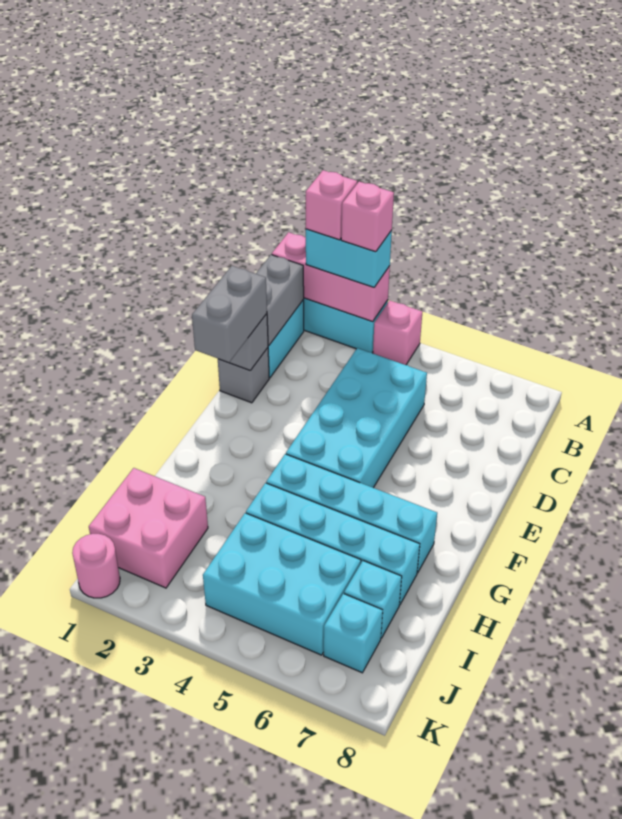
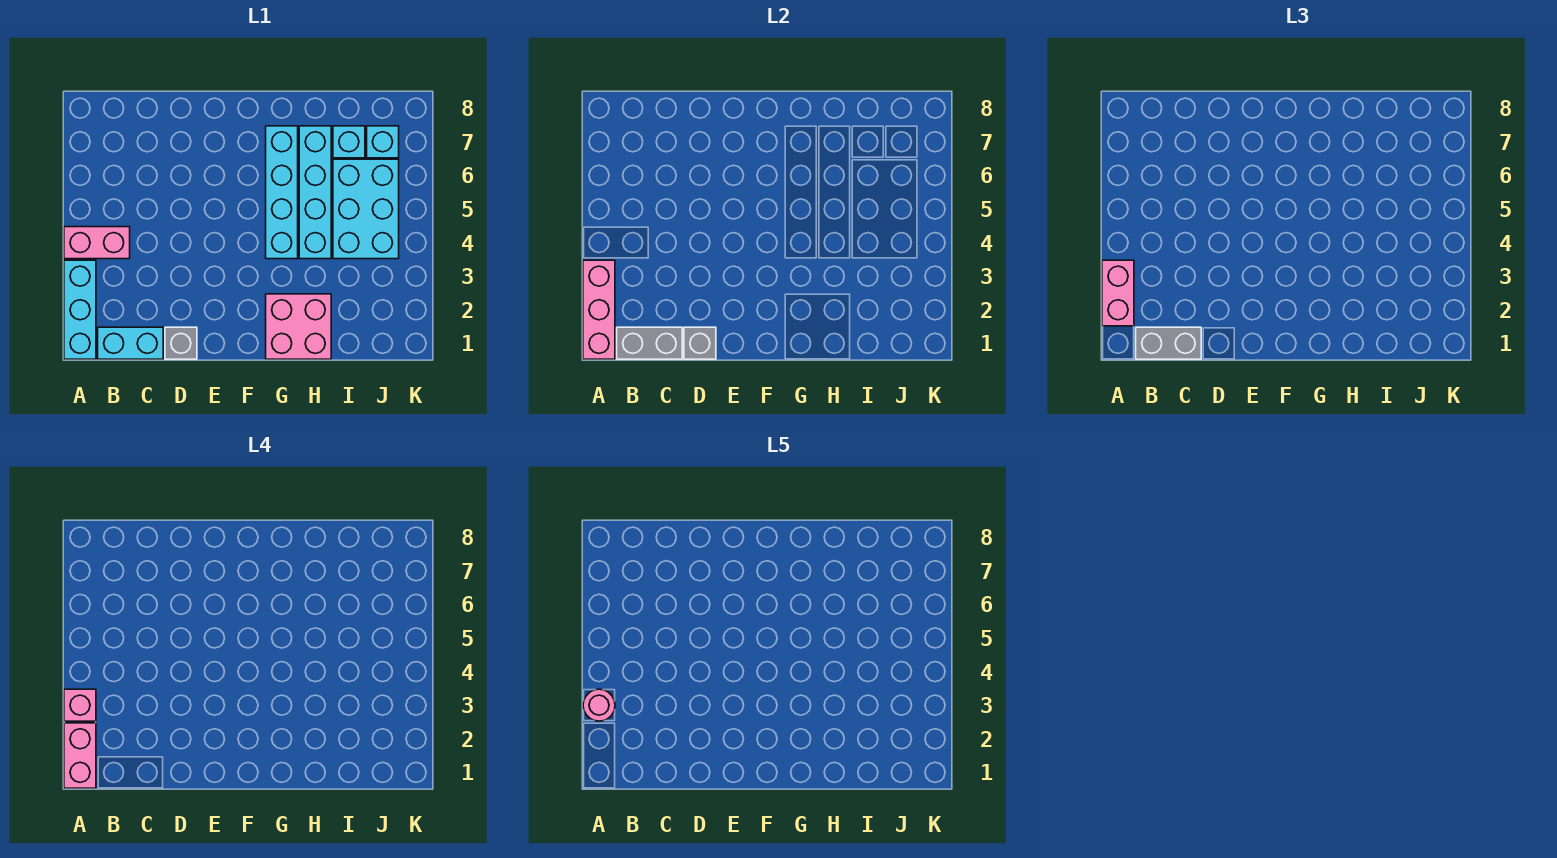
cyan 1x2 brick [306,229,392,287] -> pink 1x2 brick [1102,260,1134,326]
pink 1x1 brick [306,170,357,240] -> pink 1x2 brick [64,723,96,788]
pink 1x1 brick [373,301,422,365] -> pink 1x2 brick [64,227,130,259]
cyan 2x4 brick [286,348,427,488] -> none
grey 1x2 brick [192,266,267,363] -> grey 1x2 brick moved to [1136,327,1201,359]
pink 2x2 brick [89,468,208,588] -> pink 2x2 brick moved to [266,294,331,359]
pink 1x1 round brick [72,534,120,598] -> pink 1x1 round brick moved to [583,689,615,721]

